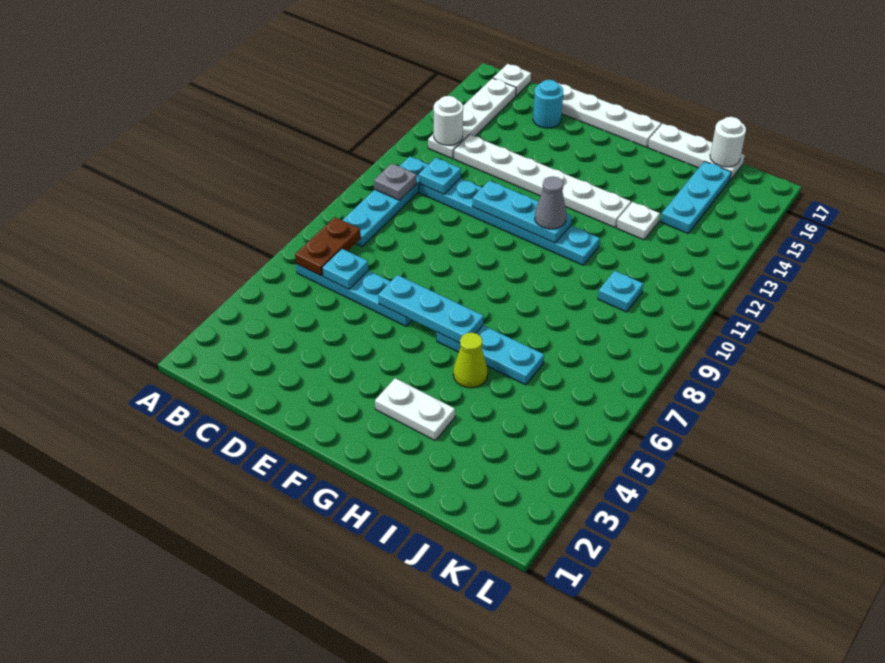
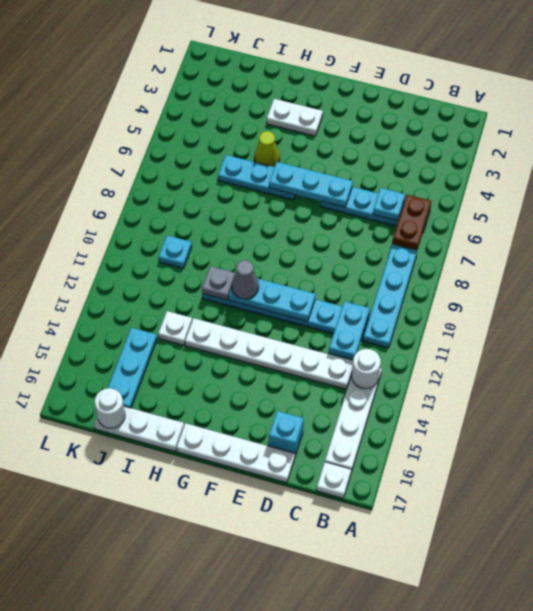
grey 1x1 plate [374,164,417,200] -> grey 1x1 plate moved to [202,266,235,300]
cyan 1x1 plate [419,158,461,194] -> cyan 1x2 plate [329,301,370,359]
cyan 1x1 round brick [533,80,563,128] -> cyan 1x1 brick [269,411,304,456]

